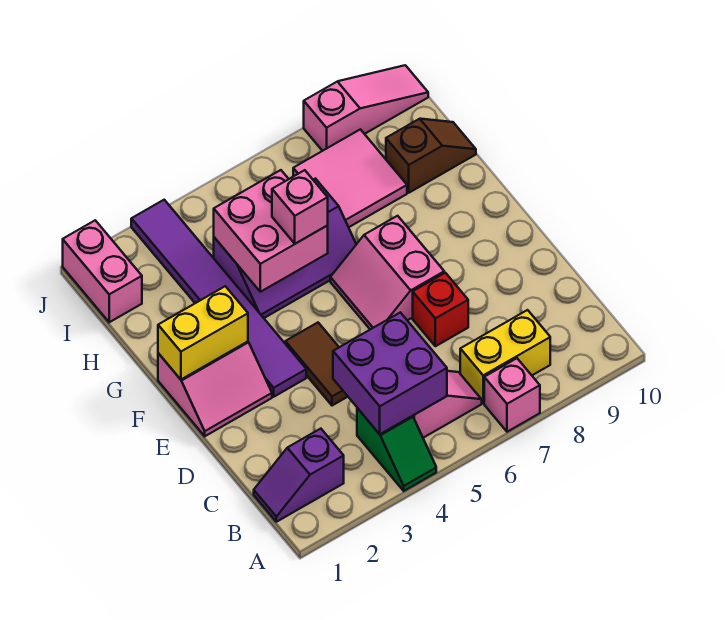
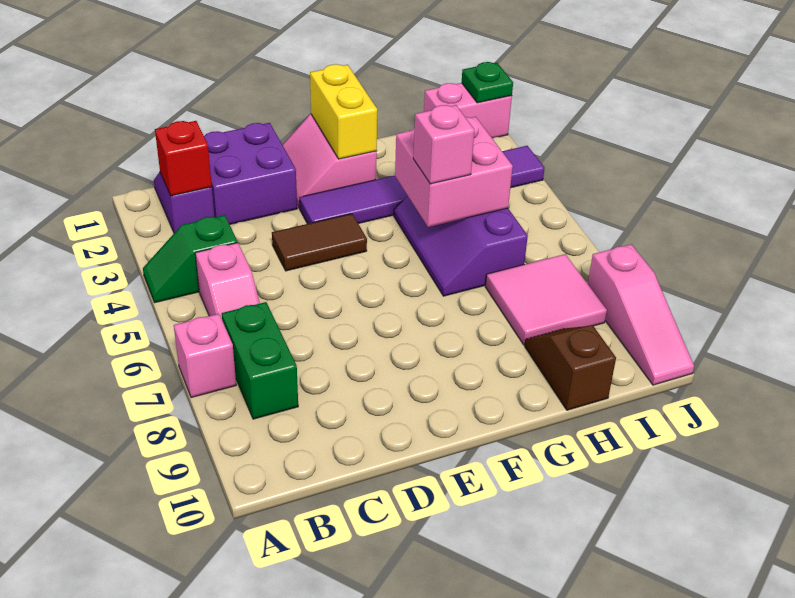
purple 2x2 brick [333,312,447,434] -> purple 2x2 brick moved to [204,123,297,225]
yellow 1x2 brick [460,310,550,403] -> green 1x2 brick [222,302,298,419]
red 1x1 brick [413,273,468,346] -> red 1x1 brick moved to [155,121,212,196]
pink 2x2 slope [330,216,444,329] -> none
brown 1x2 slope [386,119,476,193] -> brown 1x2 slope turned to [525,326,616,410]
none -> green 1x1 plate [462,62,513,103]

